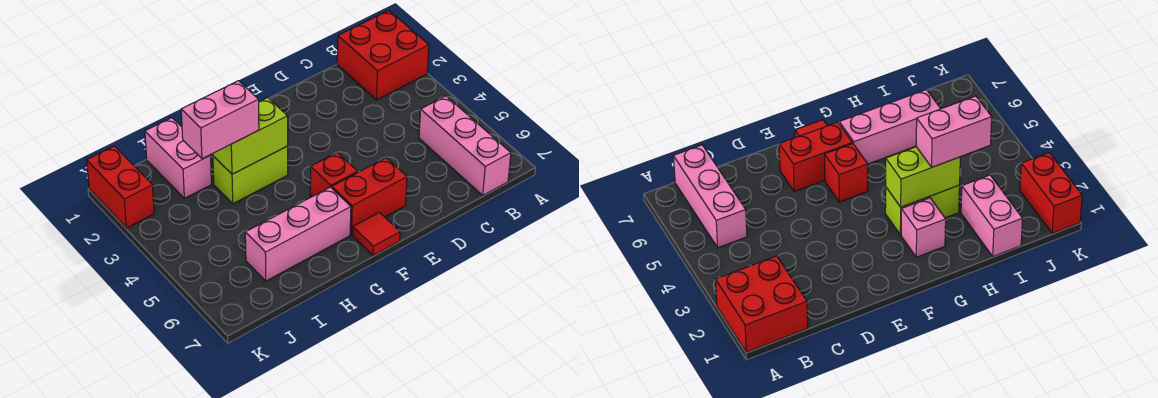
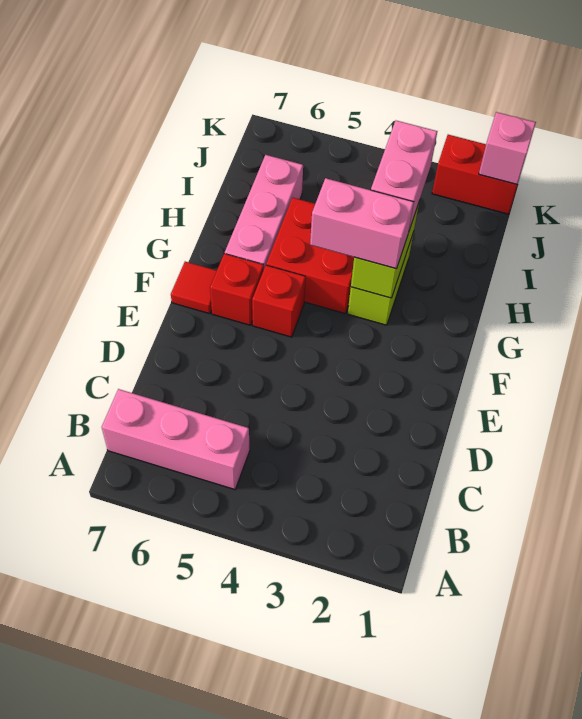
red 2x2 brick [337,11,429,100] -> red 2x2 brick moved to [266,198,354,314]
red 1x2 brick [332,158,407,235] -> red 1x1 brick [210,254,264,325]
pink 1x1 brick [901,198,946,257] -> pink 1x1 brick moved to [479,112,536,185]
pink 1x2 brick [145,118,211,198] -> pink 1x2 brick moved to [310,178,414,269]

